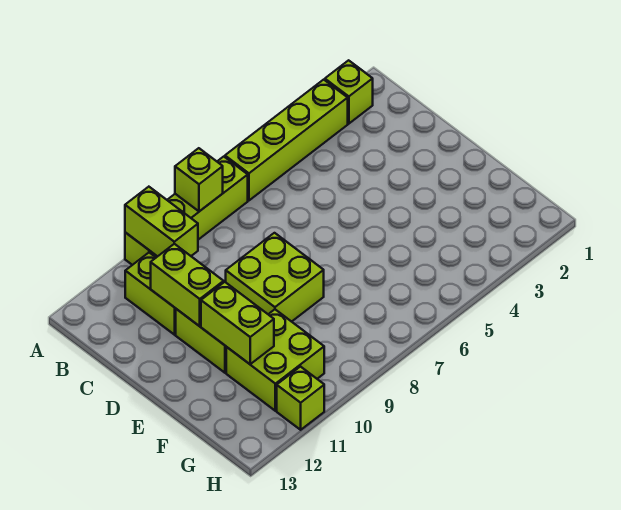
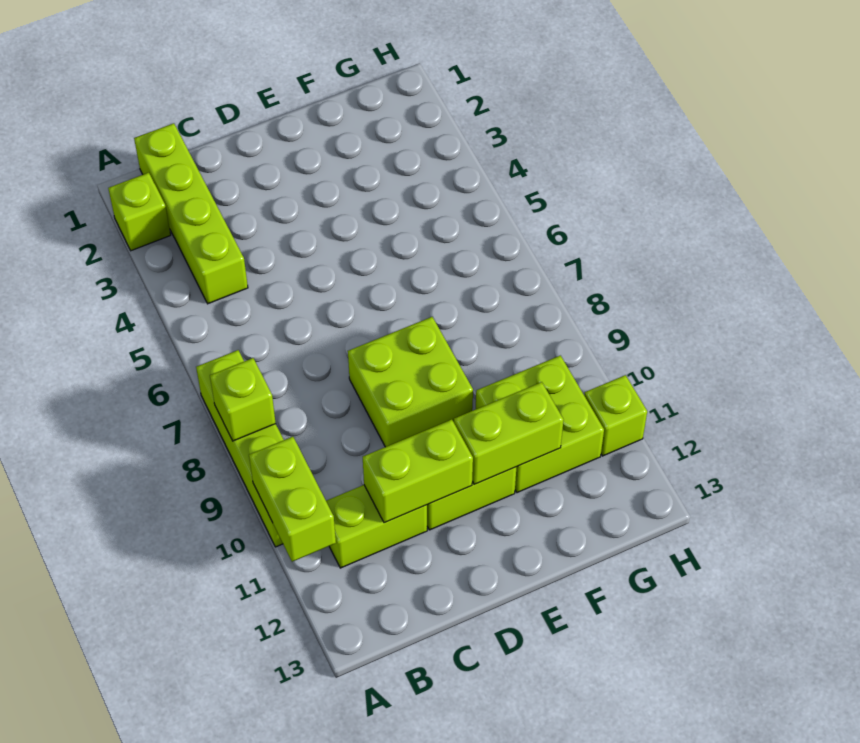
lime 1x4 brick [225,80,348,200] -> lime 1x4 brick moved to [134,123,248,304]
lime 1x2 brick [125,187,198,256] -> lime 1x2 brick turned to [249,437,336,562]

